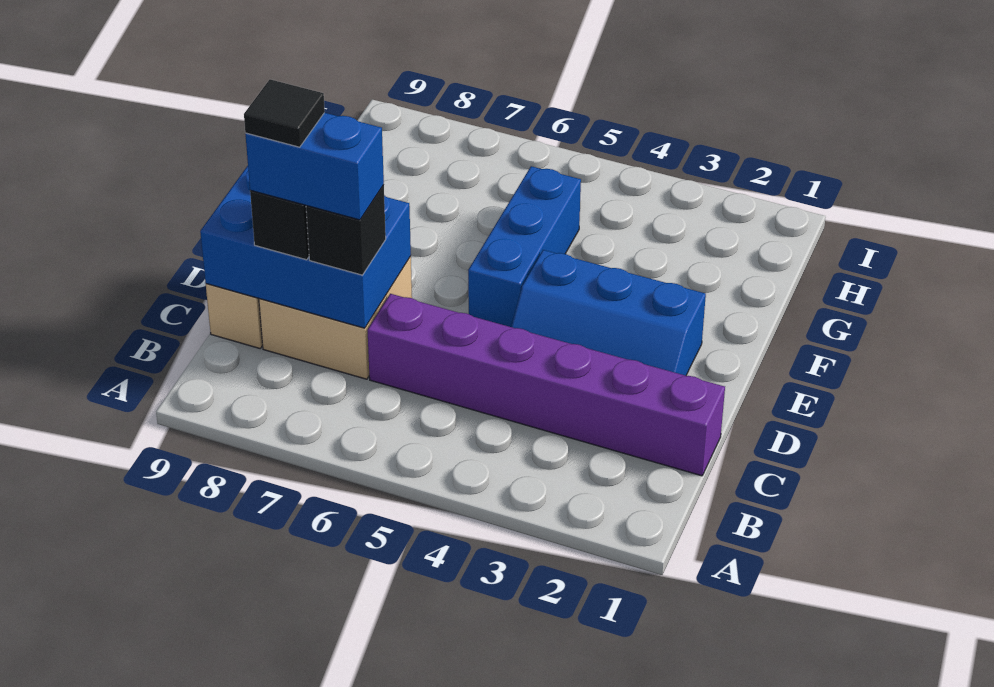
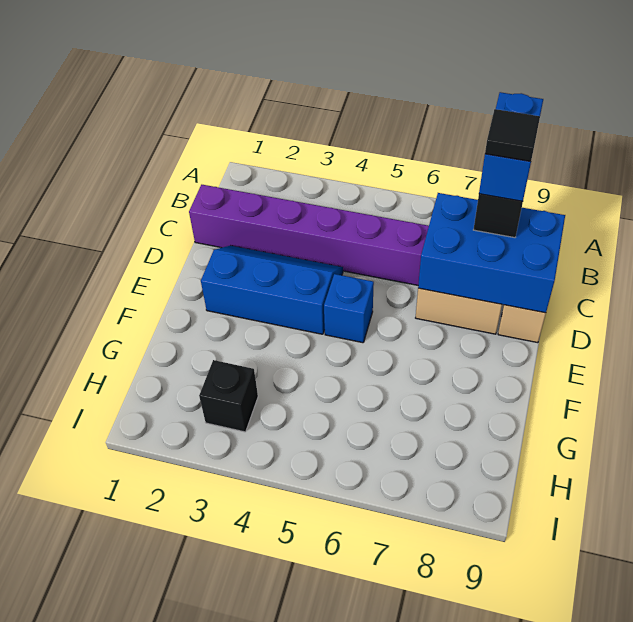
black 1x1 brick [306,185,386,275] -> black 1x1 brick moved to [199,360,258,432]
blue 1x2 brick [245,113,384,220] -> blue 1x2 brick turned to [479,92,543,201]
blue 1x3 brick [468,166,581,327] -> blue 1x1 brick [324,274,374,343]

